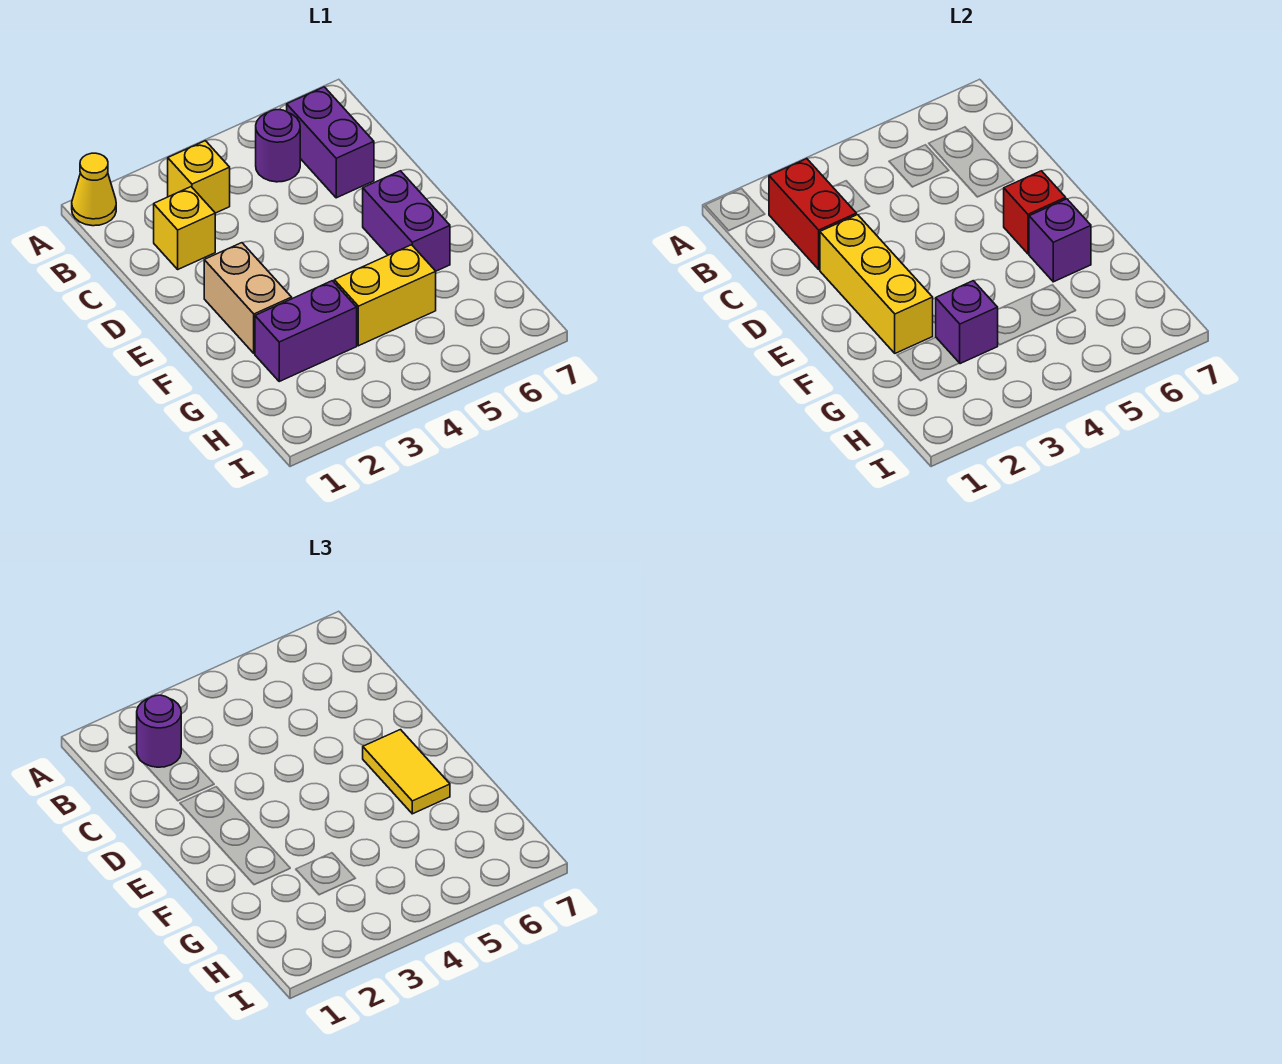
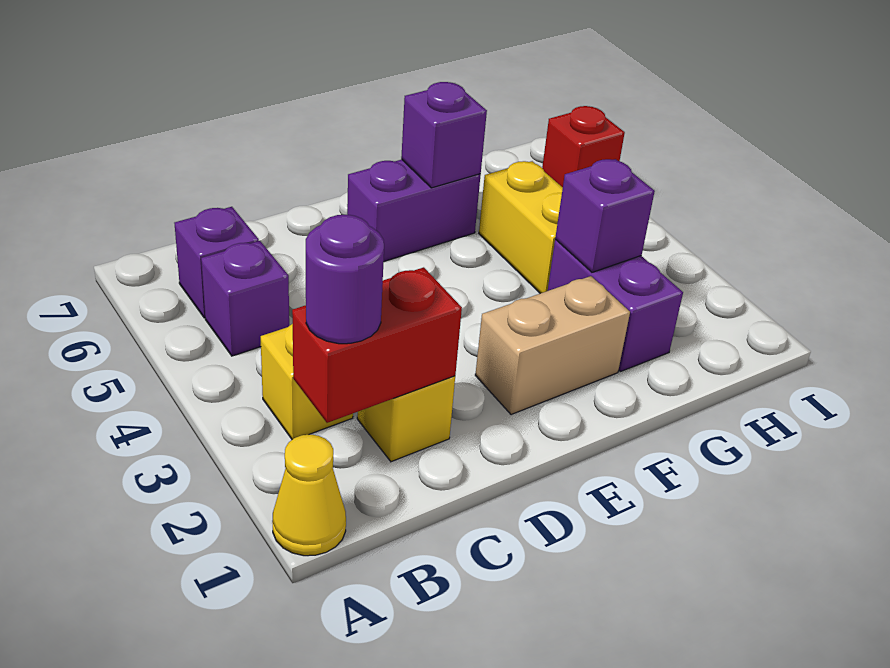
purple 1x1 round brick [256,110,300,182] -> purple 1x1 brick [201,241,289,356]
purple 1x2 brick [287,87,374,198] -> purple 1x1 brick [174,207,259,318]
yellow 1x3 brick [820,215,933,353] -> none
red 1x1 brick [1004,171,1066,254] -> red 1x1 brick moved to [542,106,625,187]
yellow 1x2 tile [363,730,450,814] -> none

